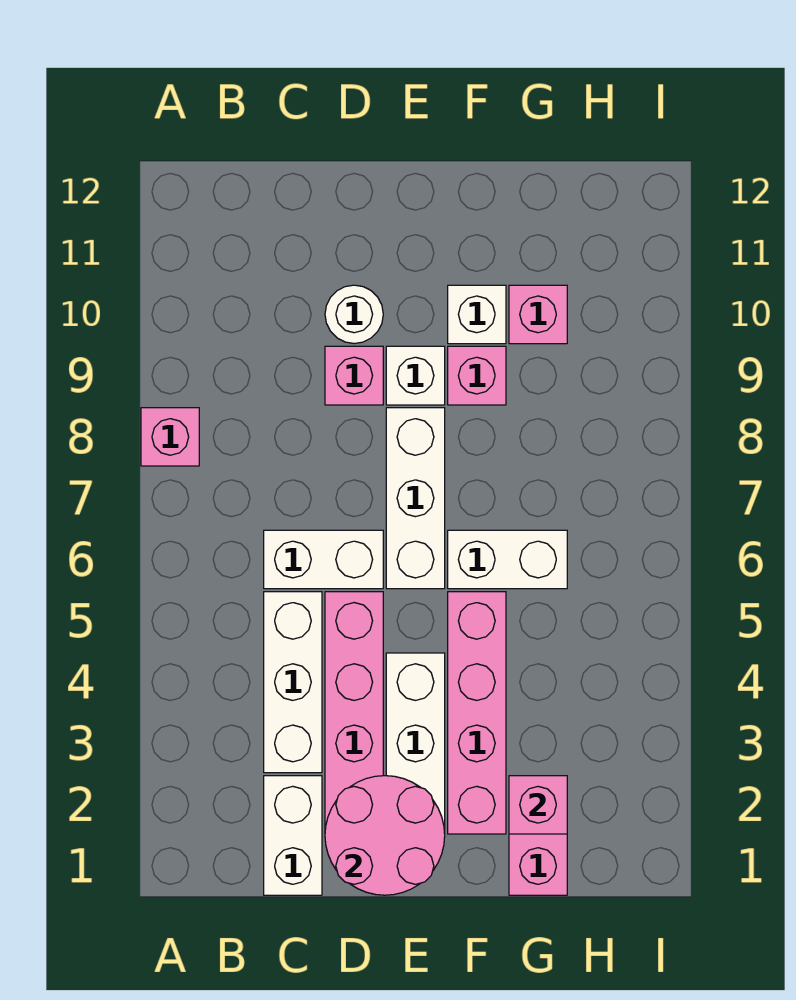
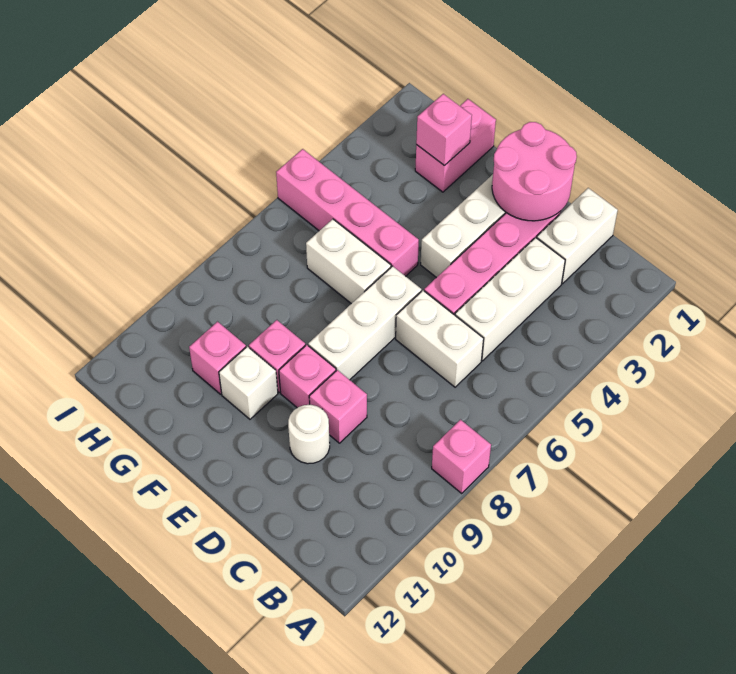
white 1x1 brick [386,346,445,405] -> pink 1x1 brick [279,345,336,408]
pink 1x4 brick [448,592,506,834] -> pink 1x4 brick turned to [276,149,419,276]

